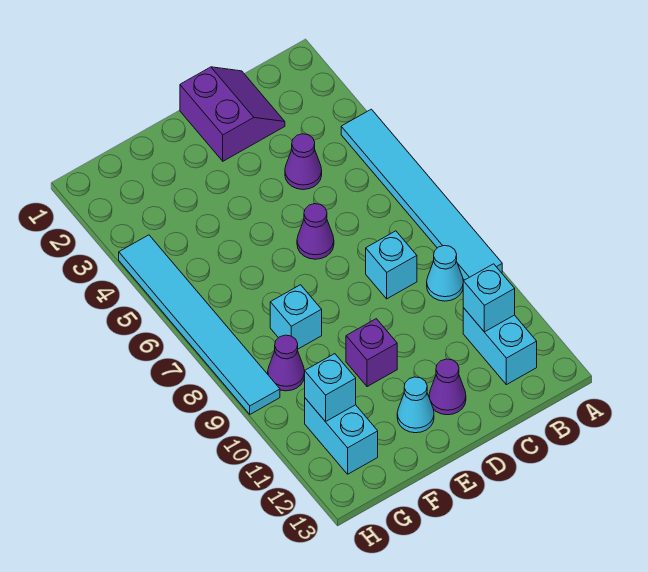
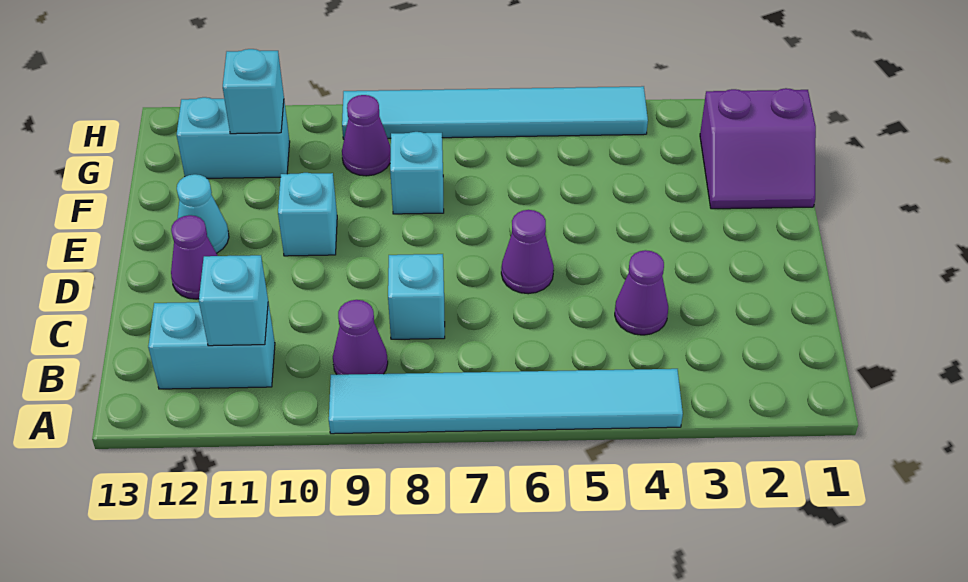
cyan 1x1 cone [427,246,463,301] -> purple 1x1 cone [333,300,388,375]
purple 2x2 slope [180,67,285,161] -> purple 2x2 slope moved to [700,88,816,209]
purple 1x1 brick [346,319,397,387] -> cyan 1x1 brick [278,173,337,256]

